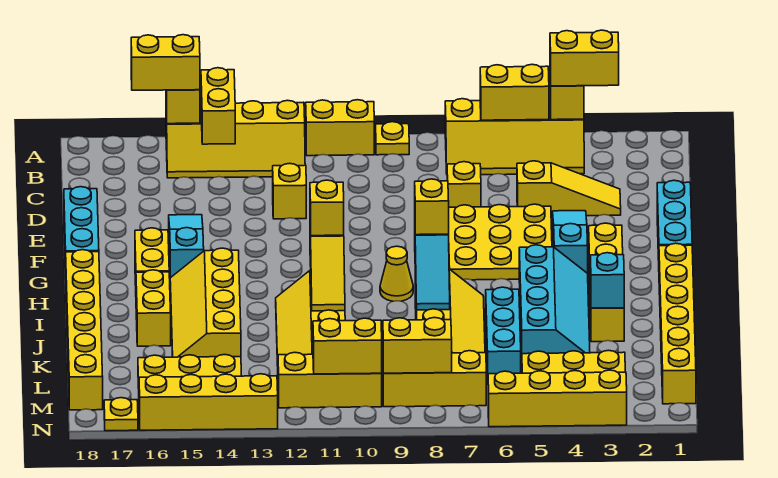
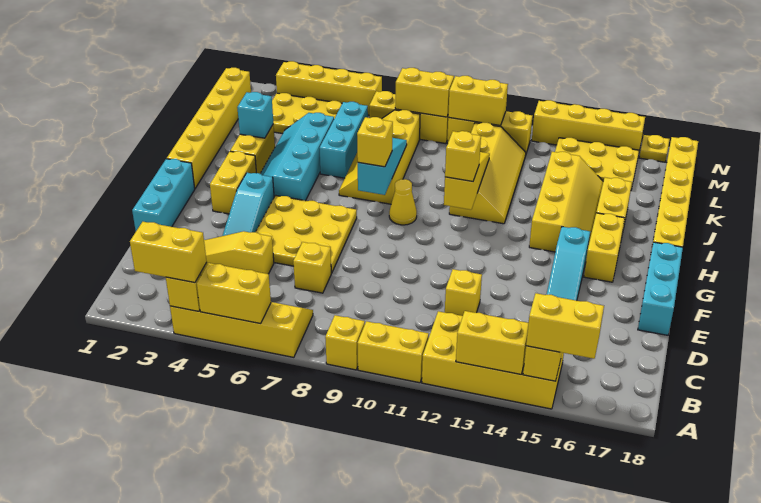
yellow 1x1 plate [376,122,409,155] -> yellow 1x1 brick [325,315,365,370]
yellow 2x4 slope [166,100,305,178] -> yellow 2x4 brick [422,311,564,409]
yellow 1x2 brick [201,68,235,144] -> yellow 1x2 brick turned to [456,311,528,374]

